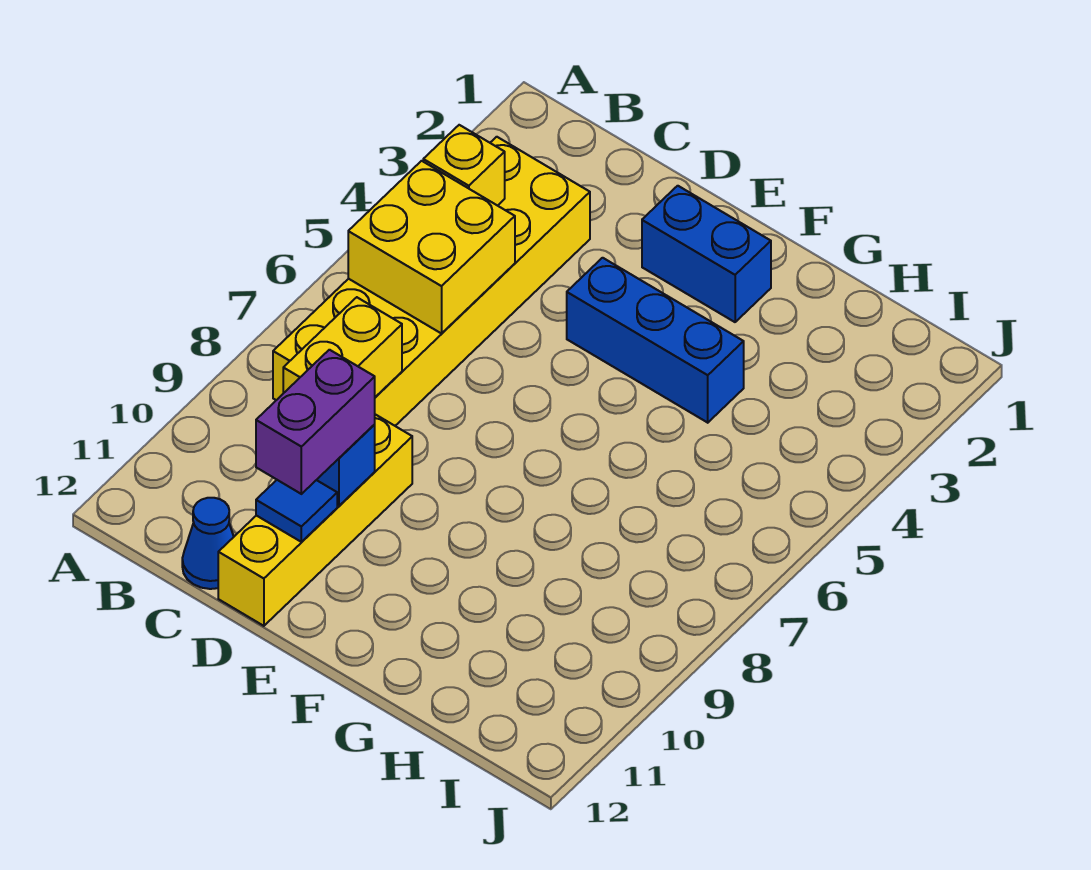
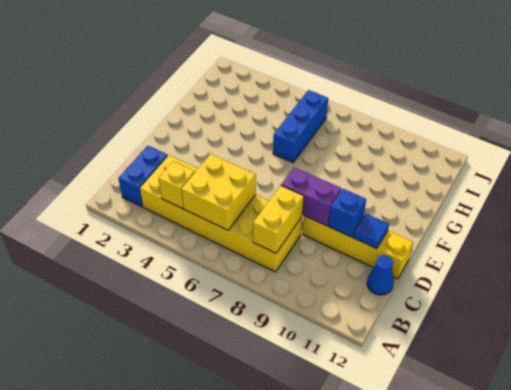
yellow 1x2 brick [283,297,402,397] -> yellow 1x2 brick turned to [253,185,304,253]
purple 1x2 brick [256,350,375,494] -> purple 1x2 brick moved to [281,167,341,226]
blue 1x2 brick [642,186,771,322] -> blue 1x2 brick moved to [118,146,168,207]
blue 1x3 brick [567,258,744,423] -> blue 1x3 brick moved to [273,90,328,162]

